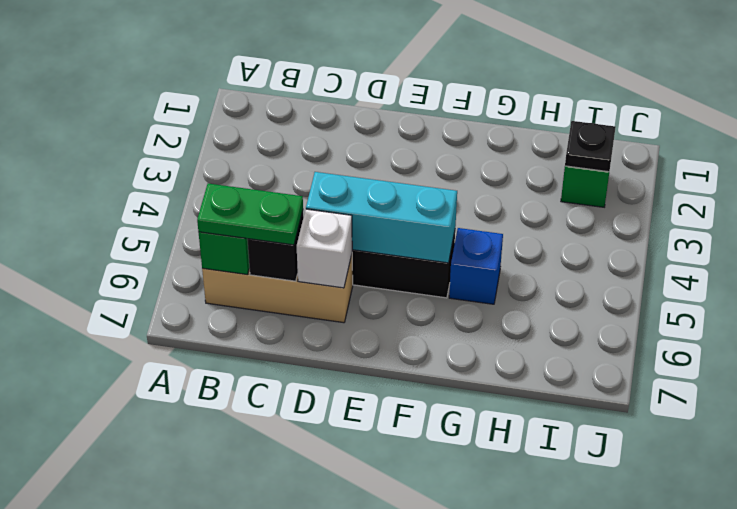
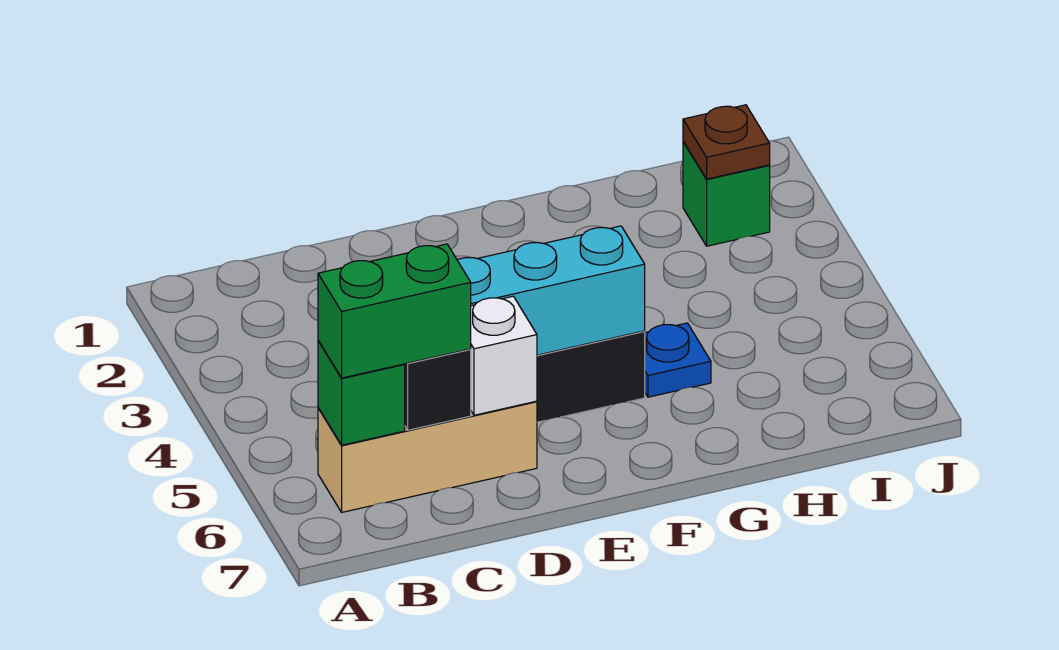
green 1x2 plate [197,183,303,245] -> green 1x2 brick [318,244,471,378]
blue 1x1 brick [449,228,503,304] -> blue 1x1 plate [645,323,711,397]
black 1x1 plate [565,121,616,172] -> brown 1x1 plate [683,105,770,179]

